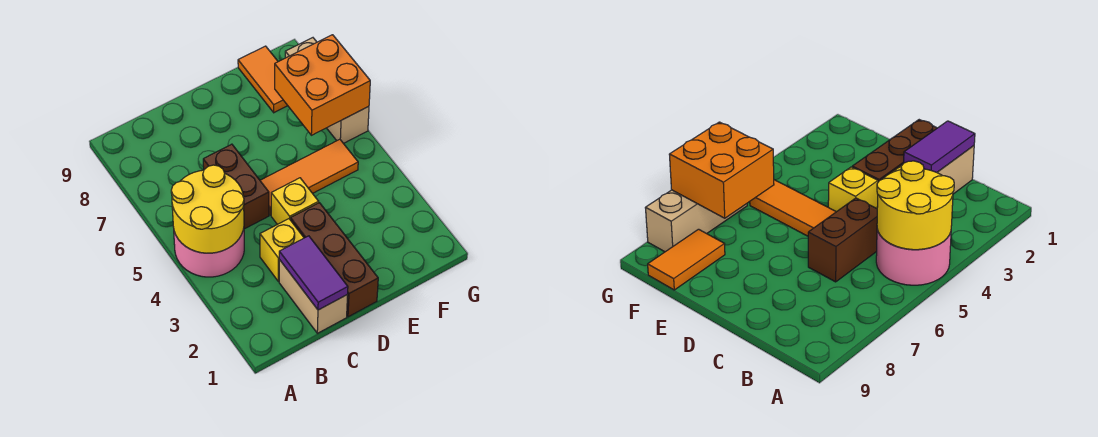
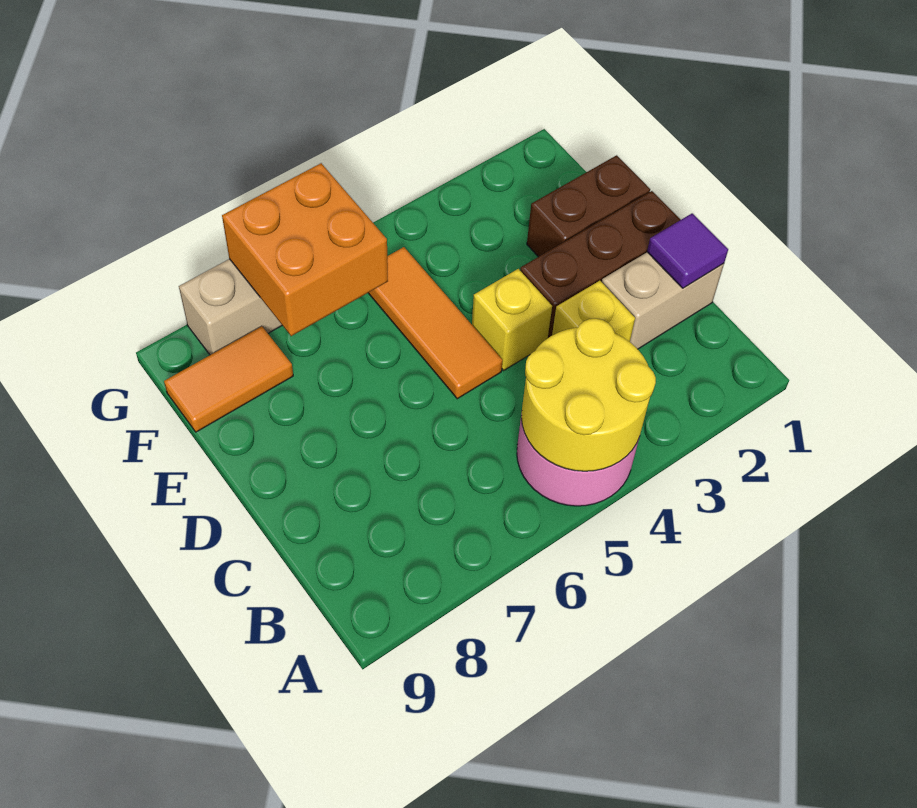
purple 1x2 tile [279,236,348,310] -> purple 1x1 tile [647,213,728,288]
brown 1x2 brick [203,144,269,229] -> brown 1x2 brick moved to [527,155,650,257]

